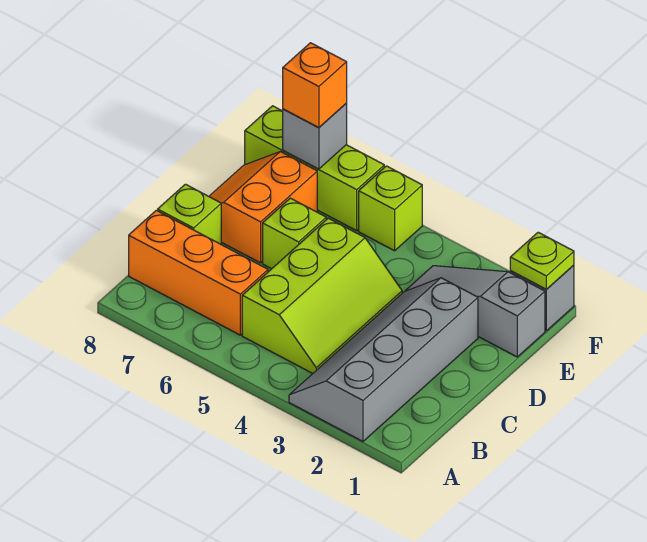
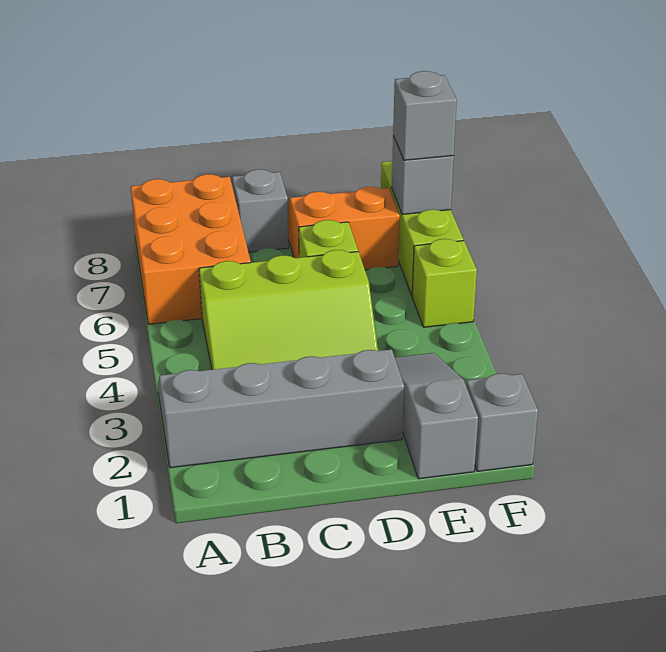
orange 1x3 brick [129,210,268,335] -> orange 2x3 brick [131,174,251,324]
lime 1x1 brick [158,184,221,244] -> grey 1x1 brick [232,169,289,252]
lime 1x1 plate [510,232,574,289] -> none
orange 1x1 brick [283,43,347,128] -> grey 1x1 brick [393,71,457,160]

